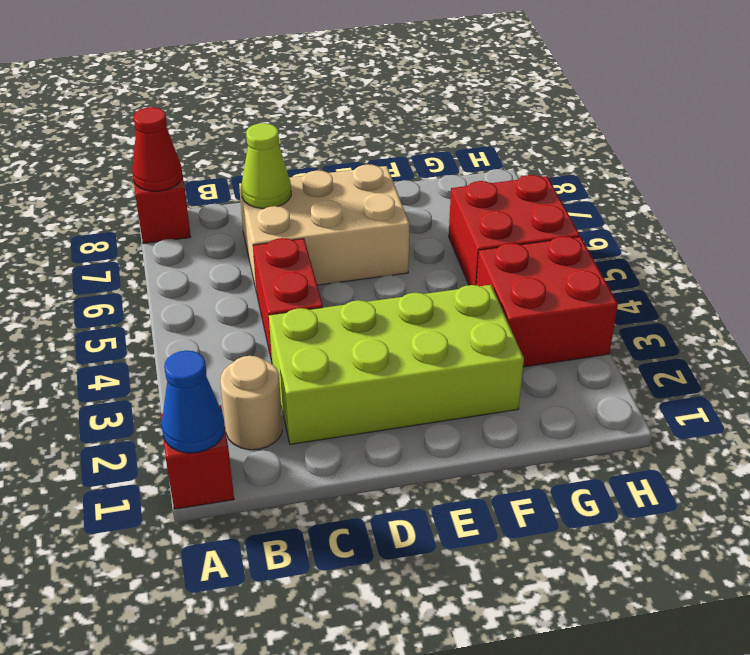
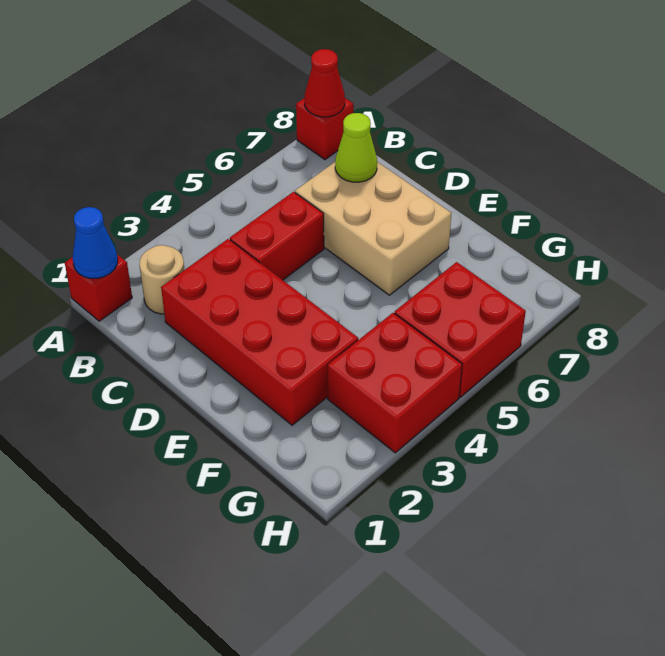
lime 2x4 brick [269,285,524,444] -> red 2x4 brick [161,239,358,425]

